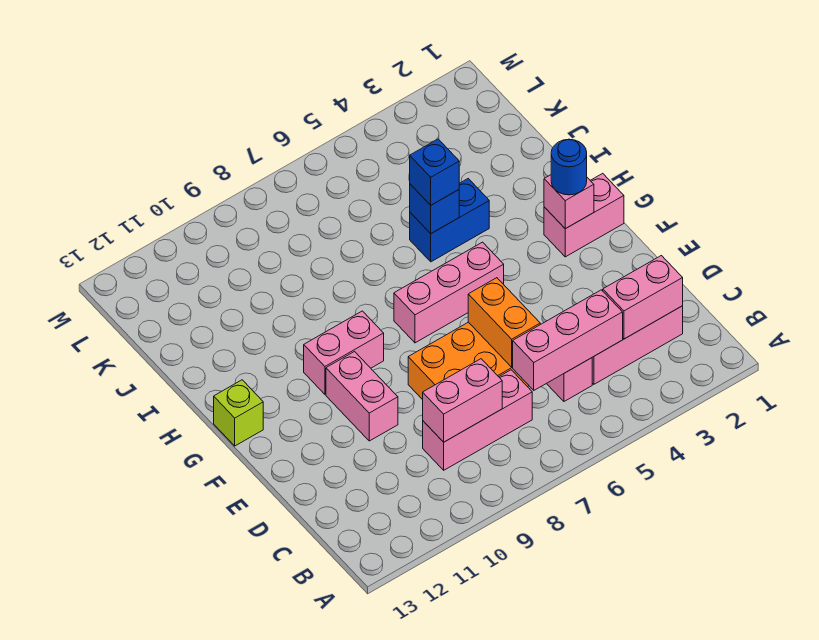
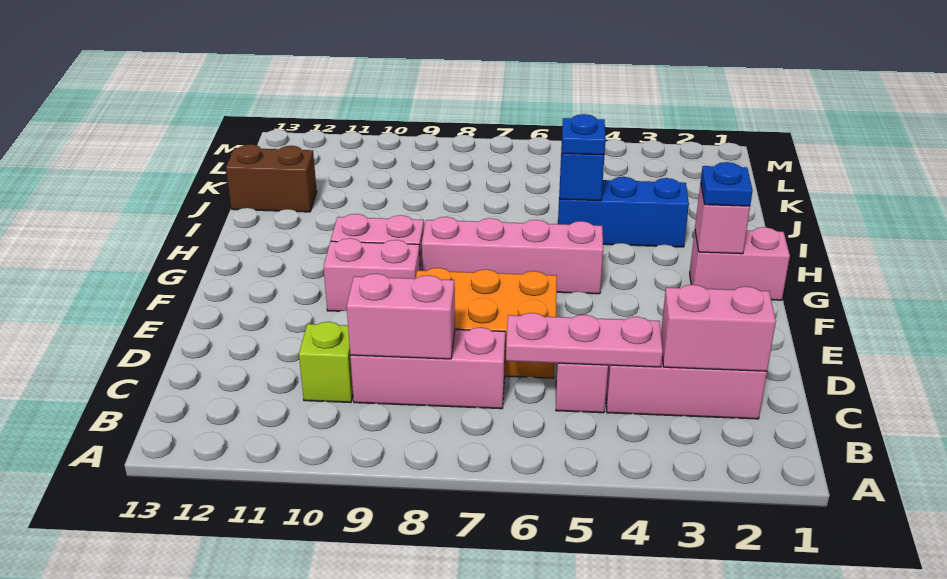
pink 1x3 brick [513,290,623,390] -> pink 1x3 plate [506,313,663,367]
orange 1x2 brick [468,278,540,367] -> none
pink 1x2 brick [326,352,398,441] -> pink 1x2 brick turned to [324,238,420,311]
blue 1x1 round brick [551,139,587,195] -> blue 1x1 plate [701,162,753,206]
pink 1x3 brick [394,242,504,343] -> pink 1x4 brick [422,217,603,294]
lime 1x1 brick [214,380,263,446] -> lime 1x1 brick moved to [299,322,353,403]
blue 1x2 brick [410,179,489,262] -> blue 1x3 brick [558,177,689,247]
blue 1x1 brick [410,139,459,205] -> blue 1x1 plate [562,114,606,155]
none -> brown 1x2 brick [226,144,317,212]

